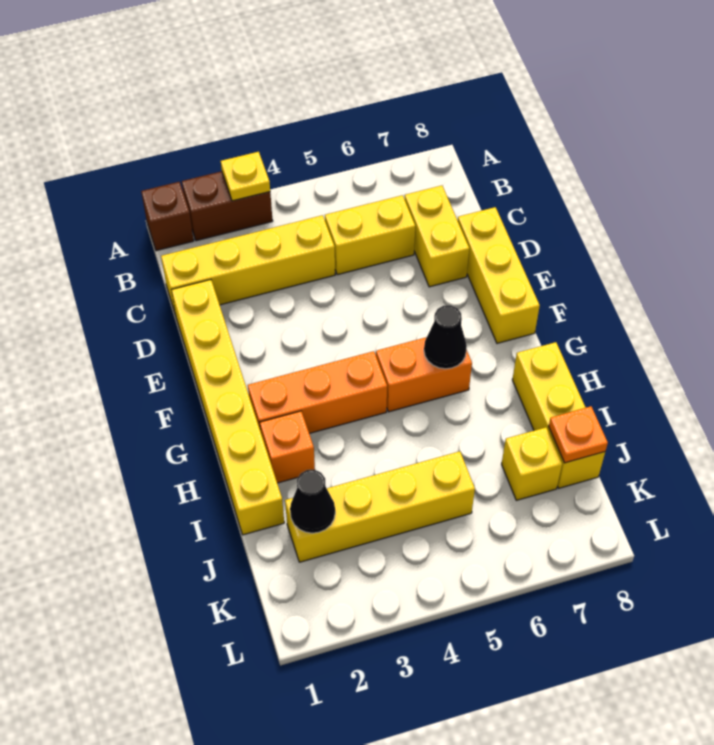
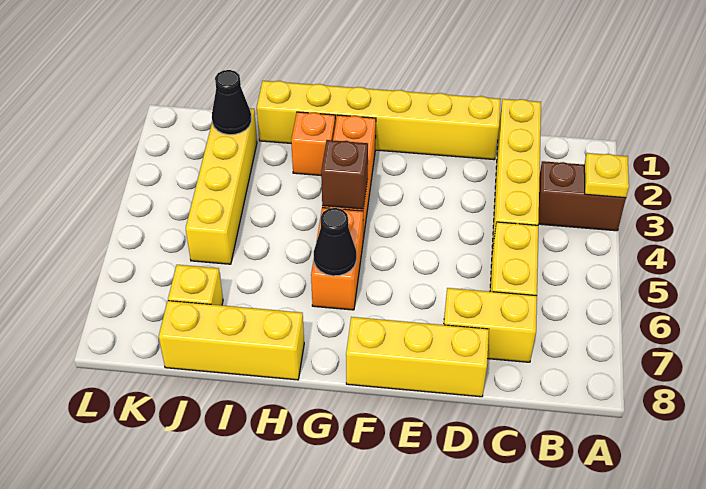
brown 1x1 brick [141,182,194,251] -> brown 1x1 brick moved to [321,140,368,209]
brown 1x2 brick [182,171,273,241] -> brown 1x2 brick turned to [538,161,626,231]
orange 1x1 plate [549,406,608,463] -> none

